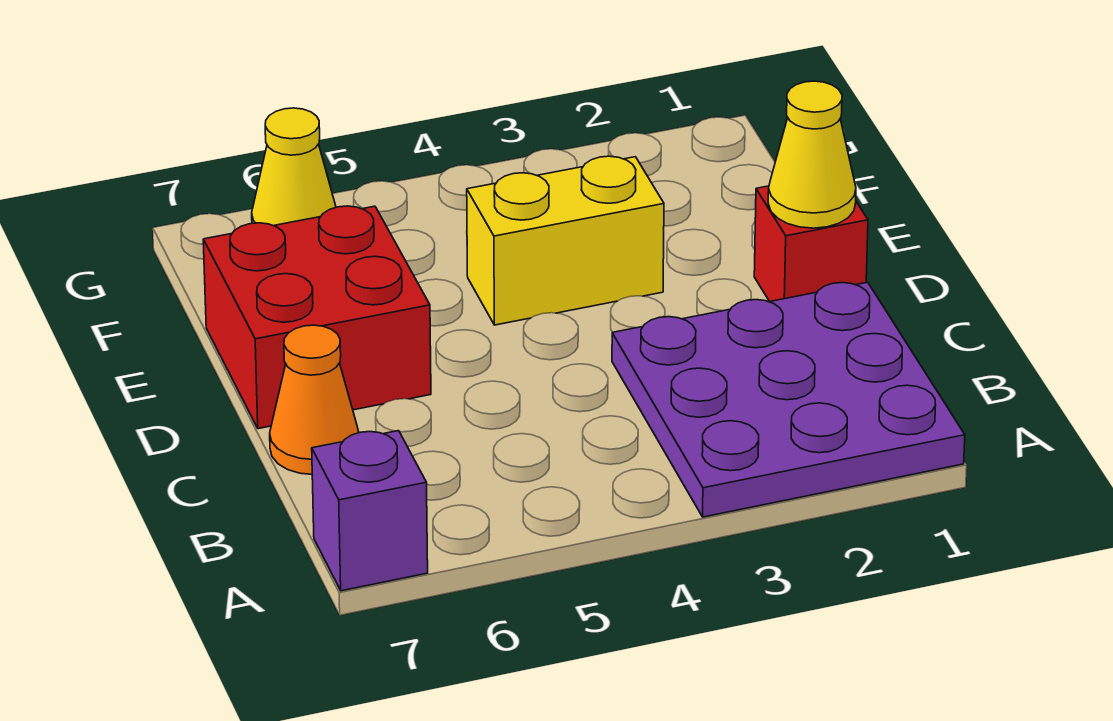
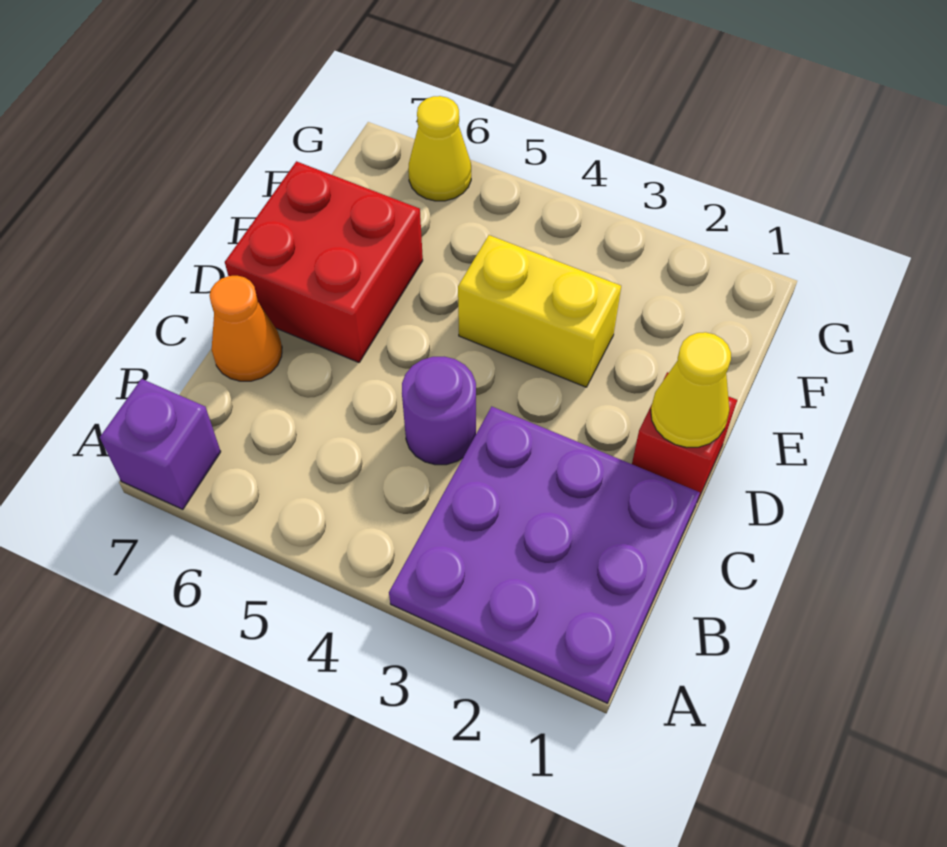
none -> purple 1x1 round brick [402,357,476,465]

